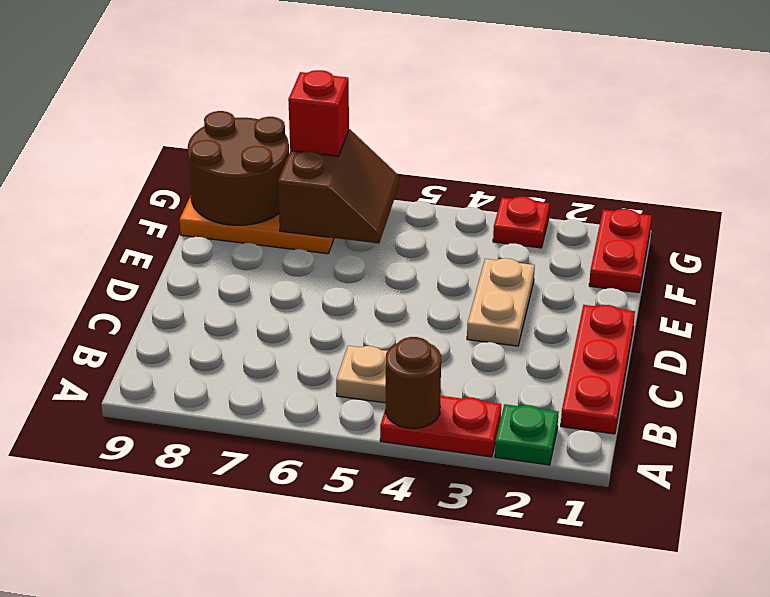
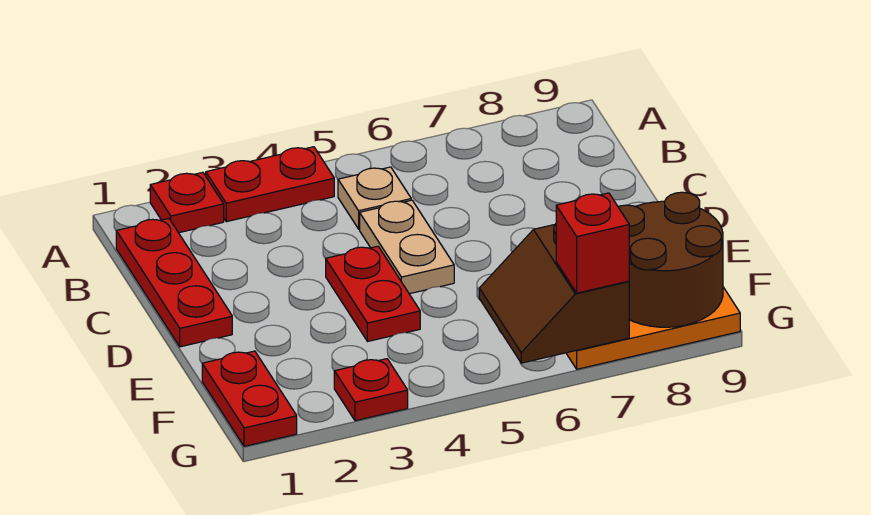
green 1x1 plate [495,404,559,465] -> red 1x1 plate [150,172,224,233]
brown 1x1 round brick [386,337,441,428] -> none
tan 1x2 plate [467,258,535,346] -> tan 1x2 plate moved to [360,200,454,294]
none -> red 1x2 plate [326,246,420,342]

